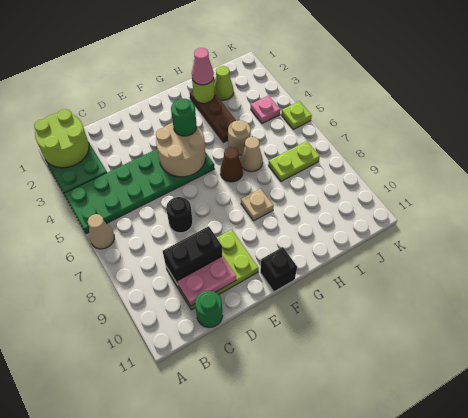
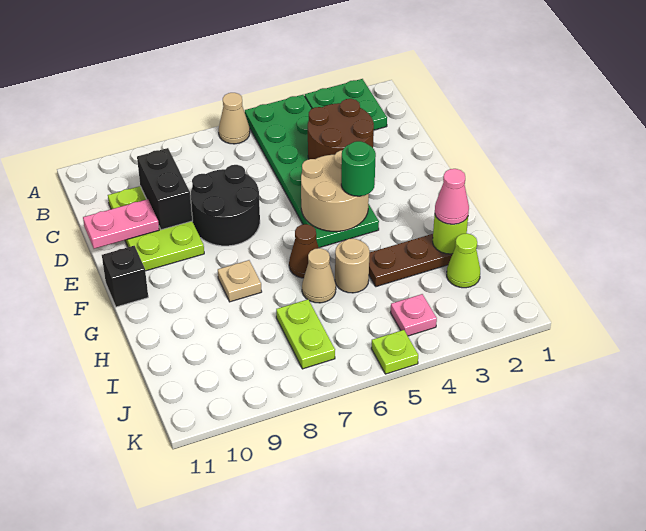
lime 2x2 round brick [34,109,89,168] -> none
none -> brown 2x2 round brick [308,99,374,159]
pink 1x2 plate [178,256,236,306] -> pink 1x2 plate turned to [83,199,159,249]
green 1x1 round brick [195,291,223,327] -> none
black 1x1 round brick [166,197,193,233] -> black 2x2 round brick [191,165,260,246]

